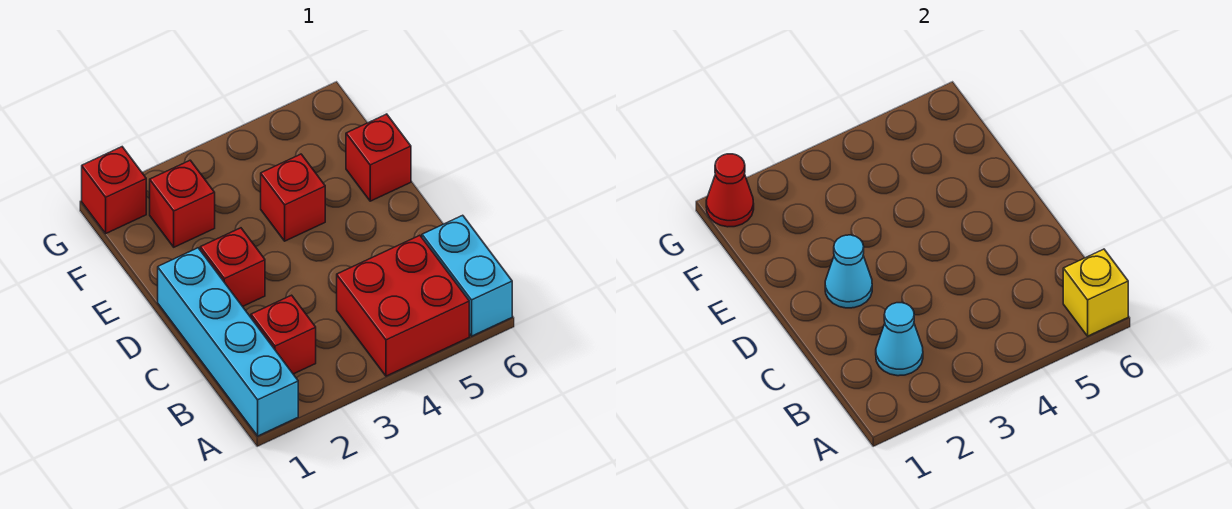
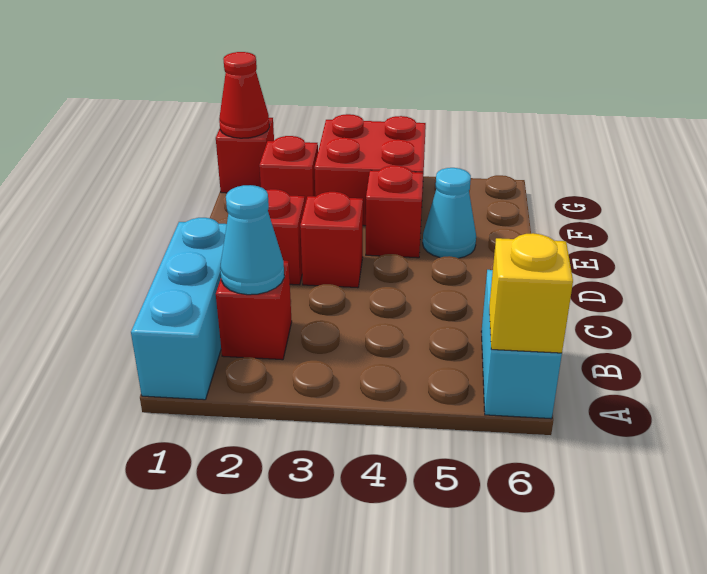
cyan 1x4 brick [158,248,298,436] -> cyan 1x3 brick [131,218,227,400]
red 2x2 brick [337,235,469,376] -> red 2x2 brick moved to [314,114,426,226]
cyan 1x1 cone [825,235,872,308] -> cyan 1x1 cone moved to [423,168,476,258]
red 1x1 brick [346,114,411,201] -> red 1x1 brick moved to [300,192,363,288]

